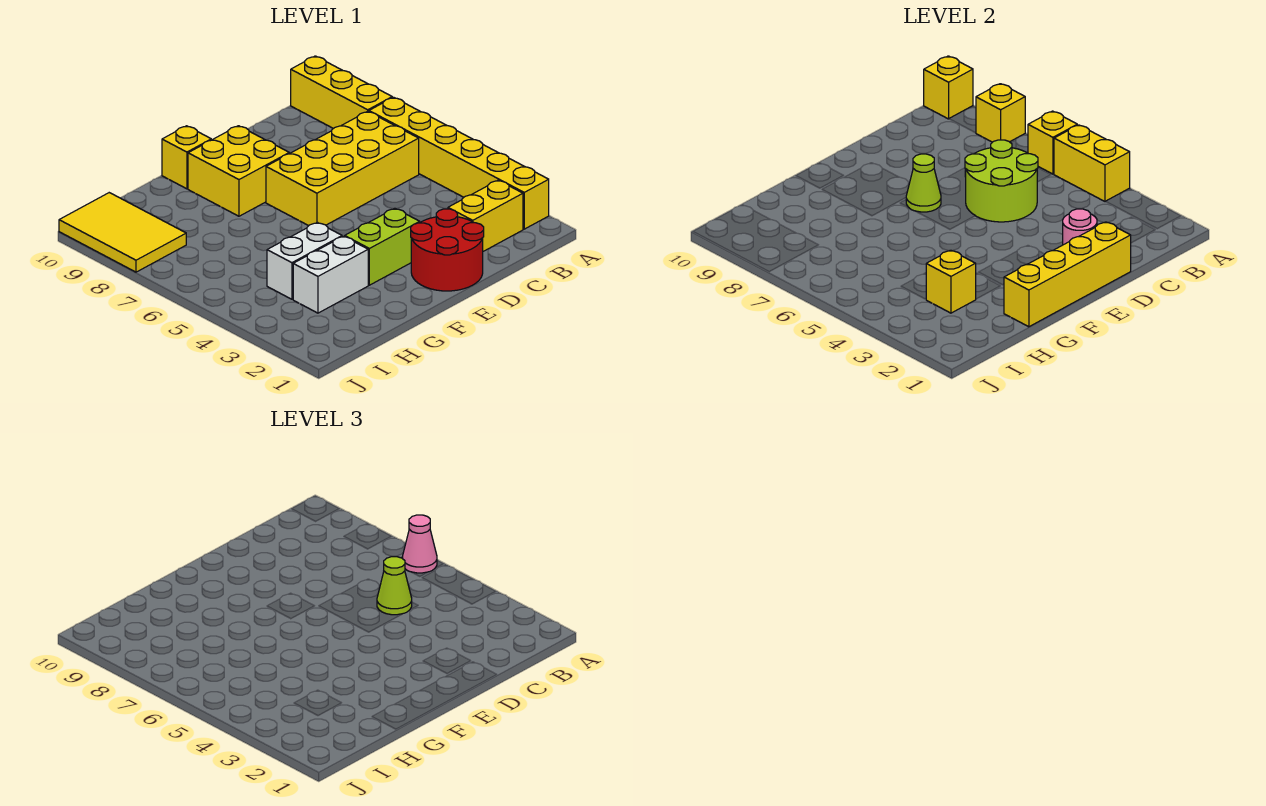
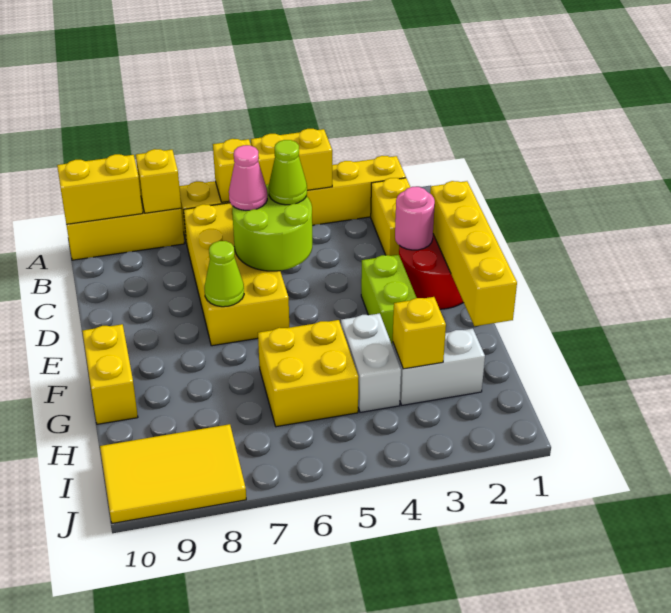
pink 1x1 cone [402,515,437,573] -> pink 1x1 cone moved to [229,145,267,210]
yellow 1x1 brick [924,56,973,119] -> yellow 1x2 brick [57,154,143,224]
yellow 2x2 brick [188,126,290,216] -> yellow 2x2 brick moved to [258,320,358,427]
yellow 1x1 brick [162,126,211,189] -> yellow 1x2 brick [82,324,138,424]
white 1x2 brick [293,236,368,313] -> white 1x2 brick turned to [392,328,485,405]

